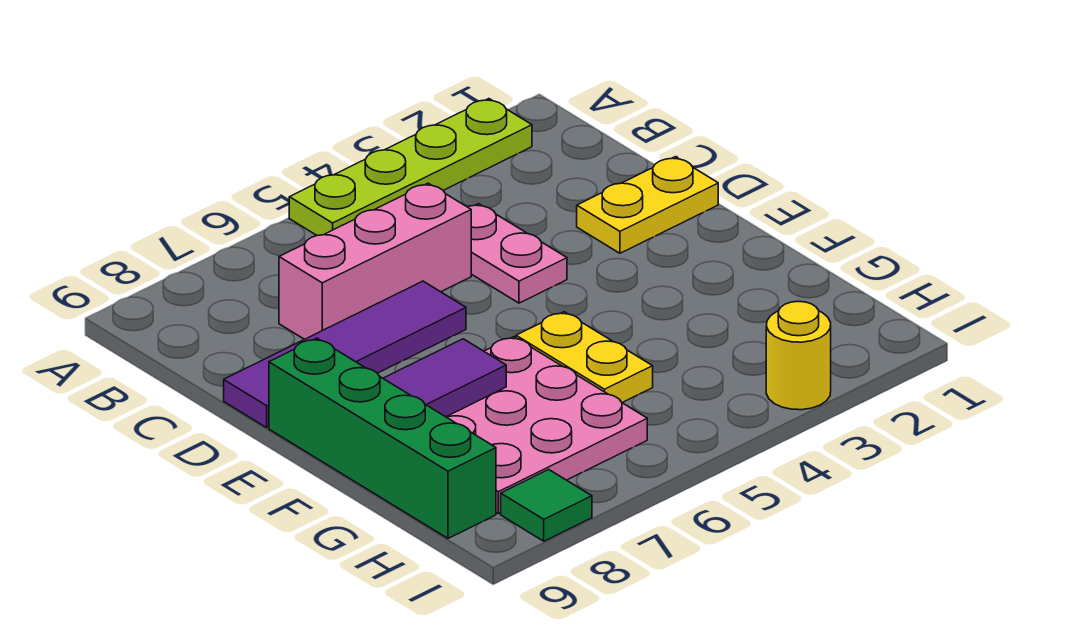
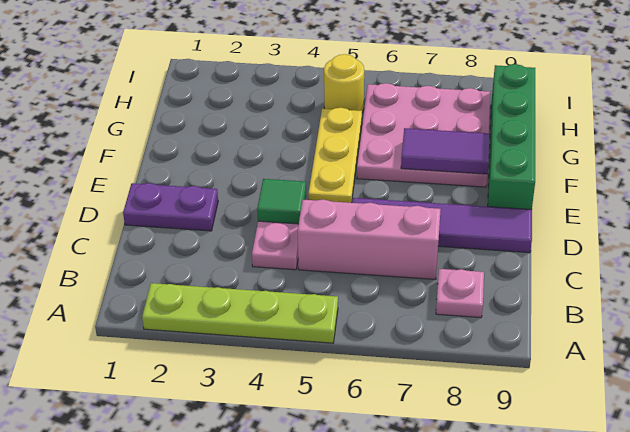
none -> pink 1x1 plate [436,269,484,318]
yellow 1x2 plate [577,157,718,253] -> purple 1x2 plate [123,183,218,231]
yellow 1x2 plate [516,312,653,403] -> yellow 1x3 plate [308,108,362,203]
yellow 1x1 round brick [766,301,831,410] -> yellow 1x1 round brick moved to [324,54,364,112]
green 1x1 tile [501,470,592,541] -> green 1x1 tile moved to [257,179,306,224]

